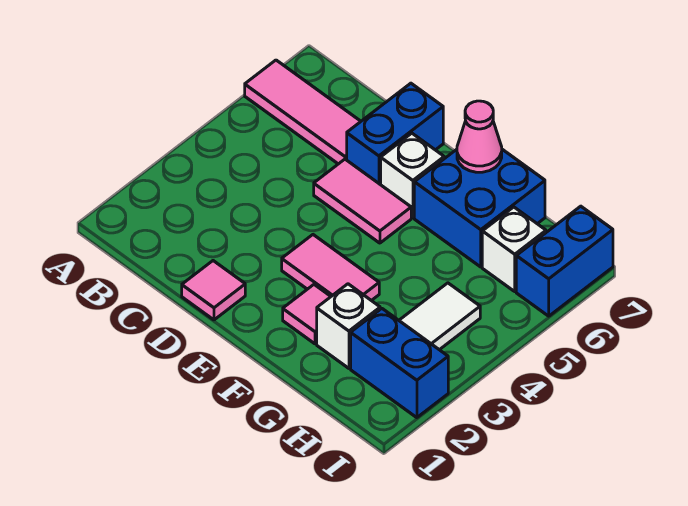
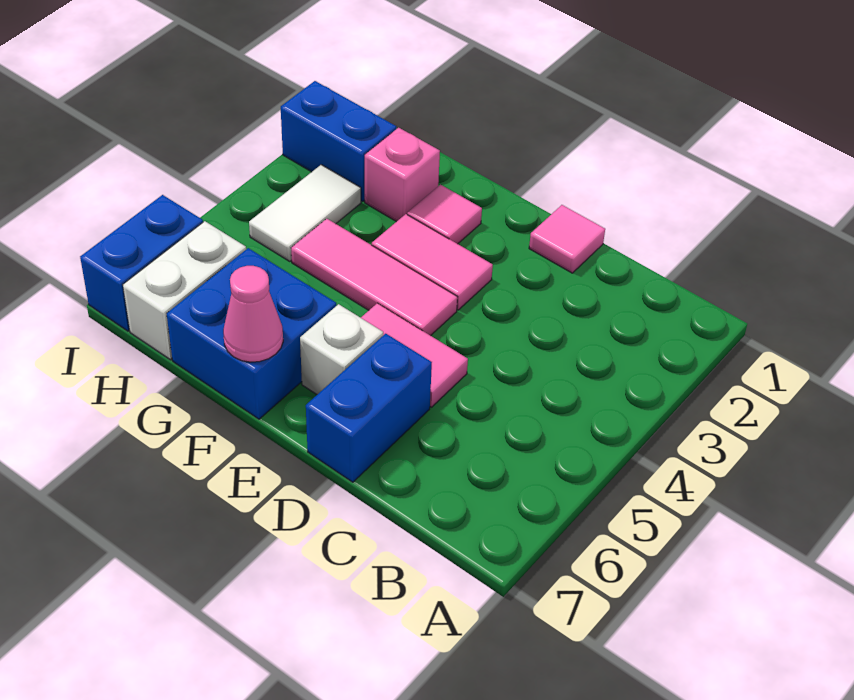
pink 1x3 tile [245,60,361,164] -> pink 1x3 tile moved to [291,219,457,336]
white 1x1 brick [317,284,380,368] -> pink 1x1 brick [365,128,440,222]
white 1x1 brick [482,207,546,291] -> white 1x2 brick [123,221,246,360]

